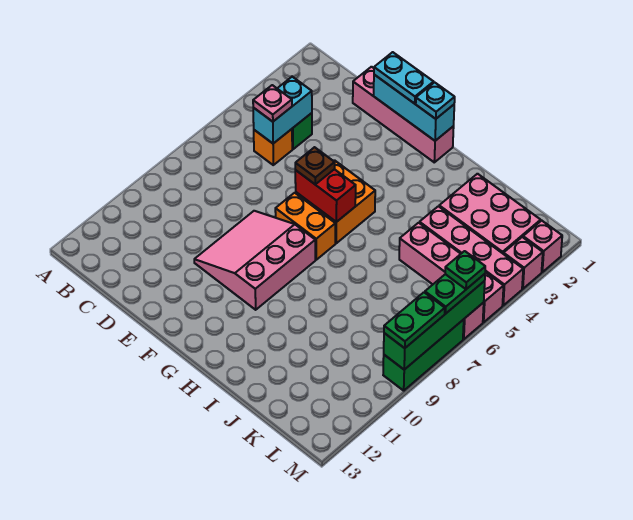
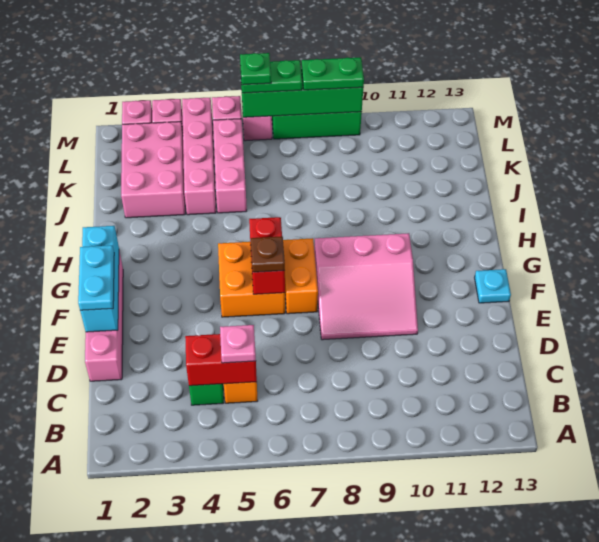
cyan 1x2 brick [253,77,312,144] -> red 1x2 brick [185,334,257,386]
cyan 1x1 plate [416,82,455,119] -> cyan 1x1 plate moved to [475,269,511,303]

